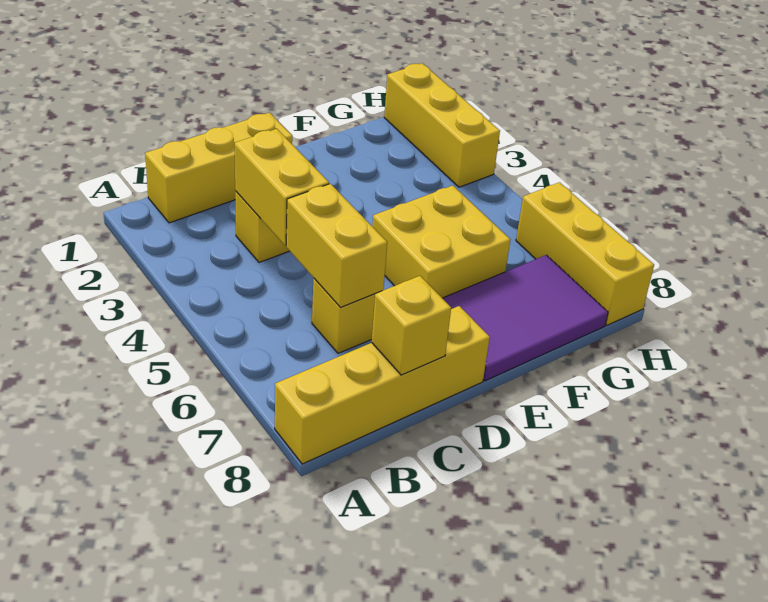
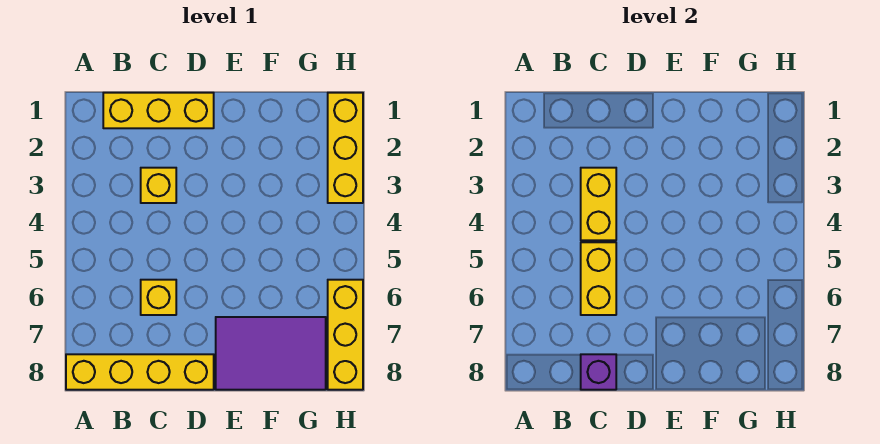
yellow 1x1 brick [372,276,451,375] -> purple 1x1 brick [581,354,616,390]
yellow 2x2 brick [372,185,510,298] -> none

